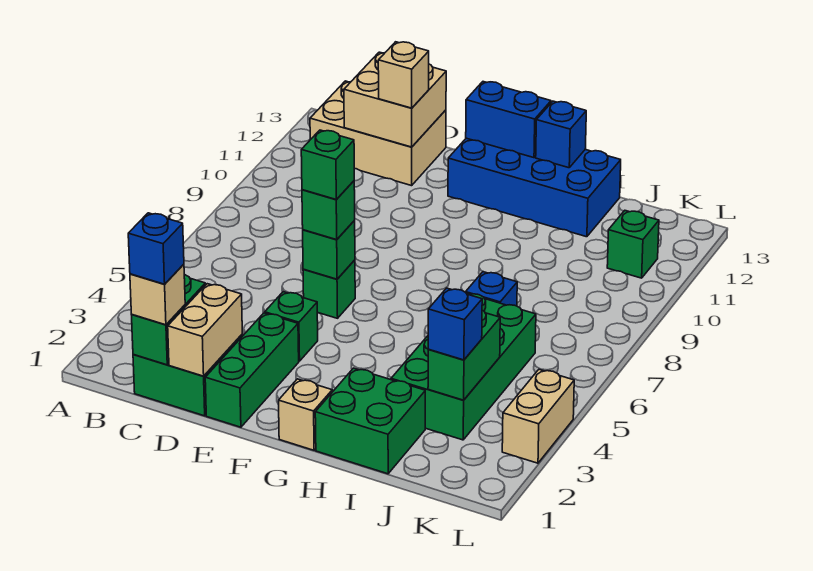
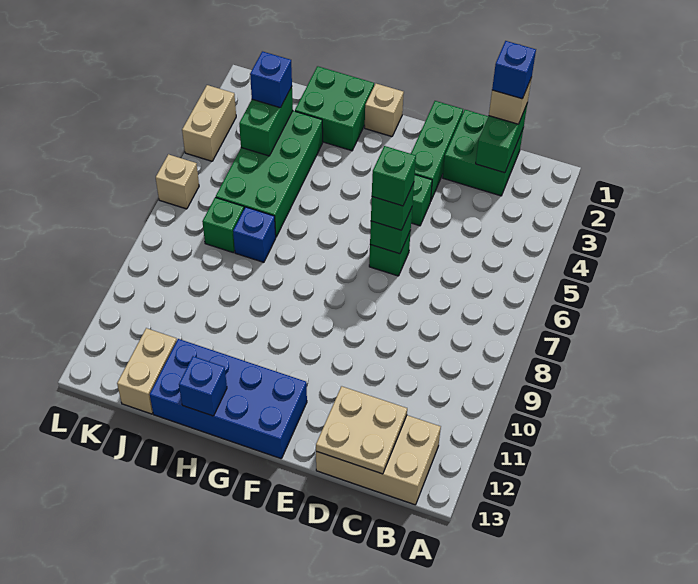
tan 2x2 brick [344,52,446,147] -> tan 2x2 plate [316,386,407,474]
tan 1x2 brick [168,284,242,376] -> tan 1x2 brick moved to [117,328,177,414]
tan 1x1 brick [378,42,429,108] -> tan 1x1 brick moved to [156,154,199,209]
blue 1x2 brick [466,82,551,158] -> none
green 1x1 brick [607,211,659,278] -> green 1x1 brick moved to [202,197,244,253]

